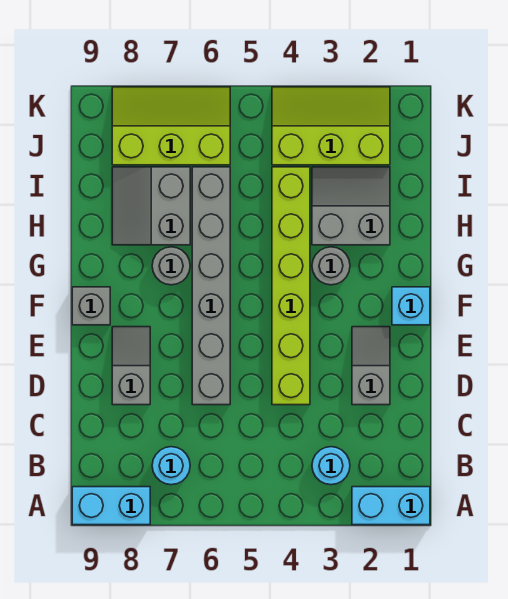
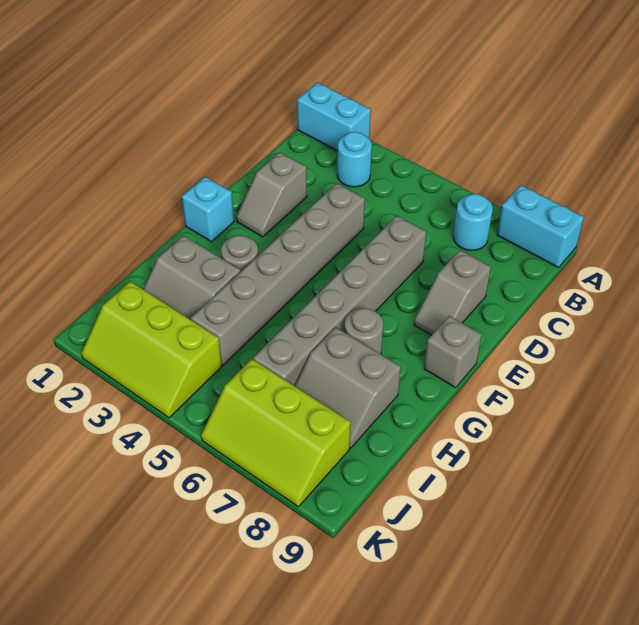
lime 1x6 brick [272,167,310,405] -> grey 1x6 brick [191,183,365,365]
grey 2x2 slope [112,167,190,245] -> grey 2x2 slope turned to [295,327,401,448]

